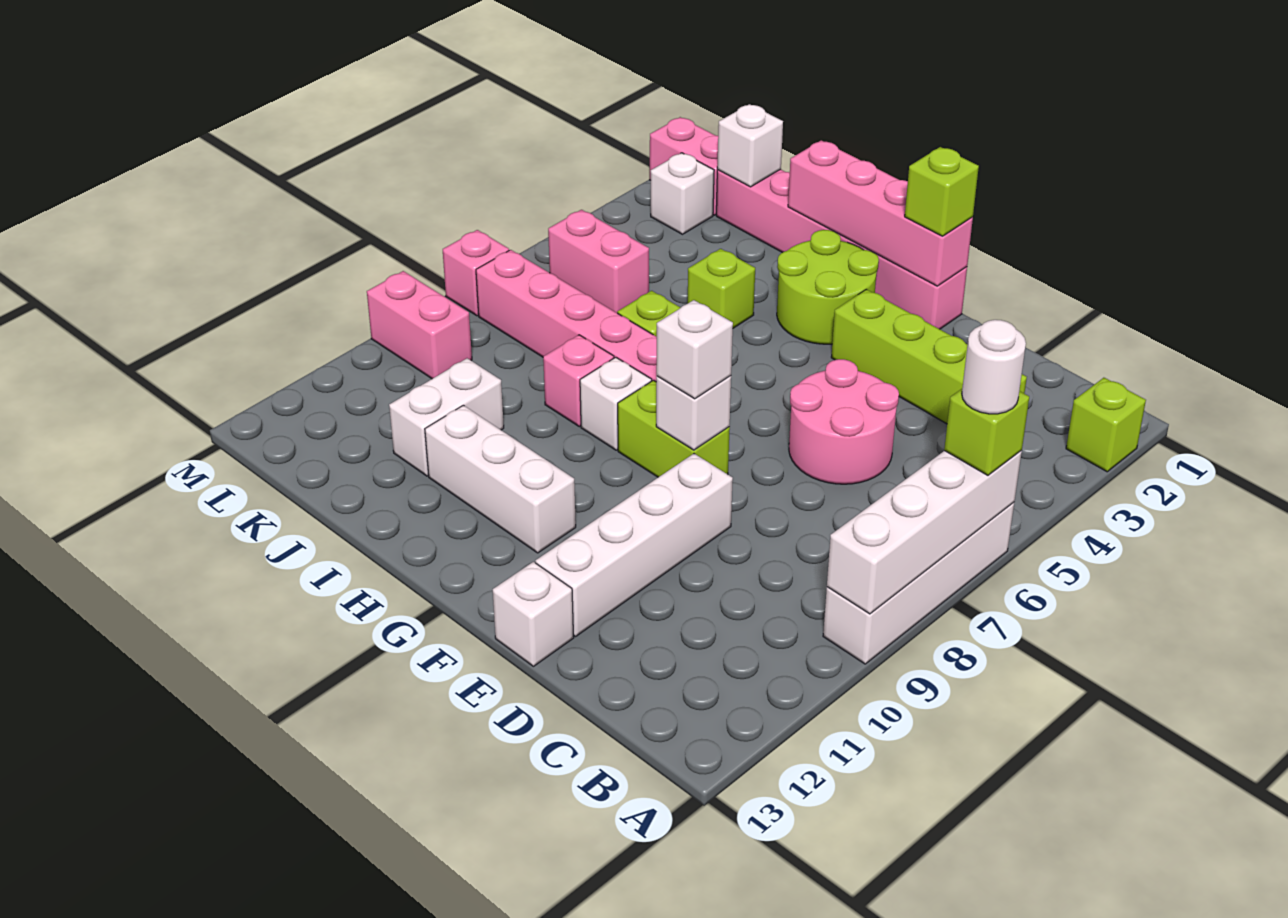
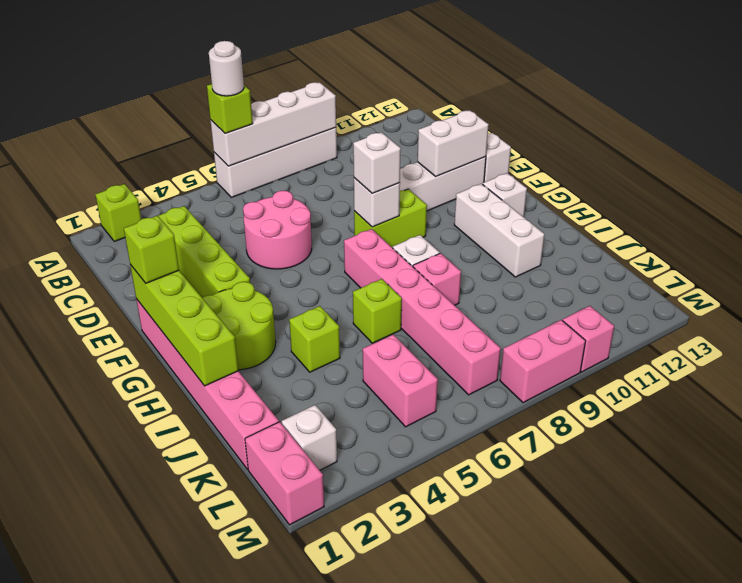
pink 1x4 brick [788,140,973,286] -> lime 1x4 brick [130,265,238,386]
lime 1x2 brick [618,380,730,477] -> lime 1x2 brick turned to [354,189,427,248]
white 1x2 brick [389,358,504,476] -> white 1x2 brick moved to [417,110,489,176]
white 1x1 brick [717,104,783,187] -> white 1x1 brick moved to [483,173,527,217]
pink 1x2 brick [367,271,472,379] -> pink 1x2 brick turned to [500,320,585,403]
pink 1x1 brick [443,230,509,316] -> pink 1x1 brick moved to [563,306,614,372]

